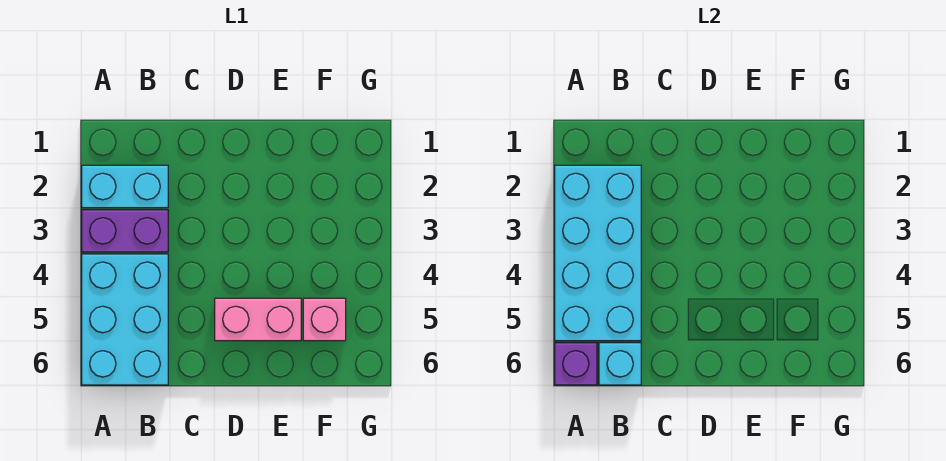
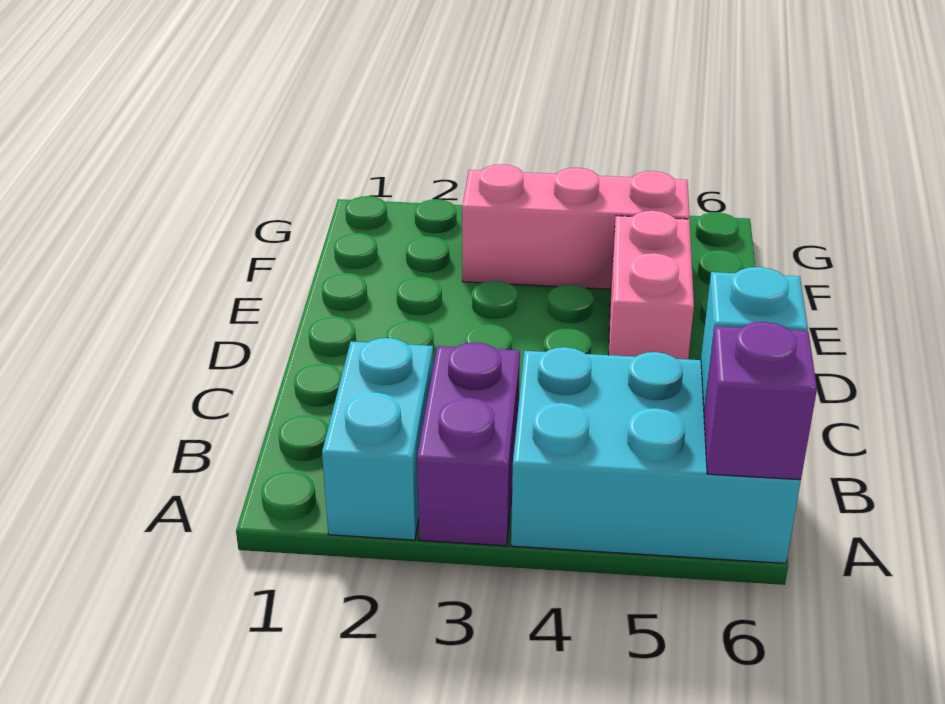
cyan 2x4 brick [555,165,641,341] -> none
pink 1x1 brick [303,298,346,341] -> pink 1x3 brick [462,164,689,289]

